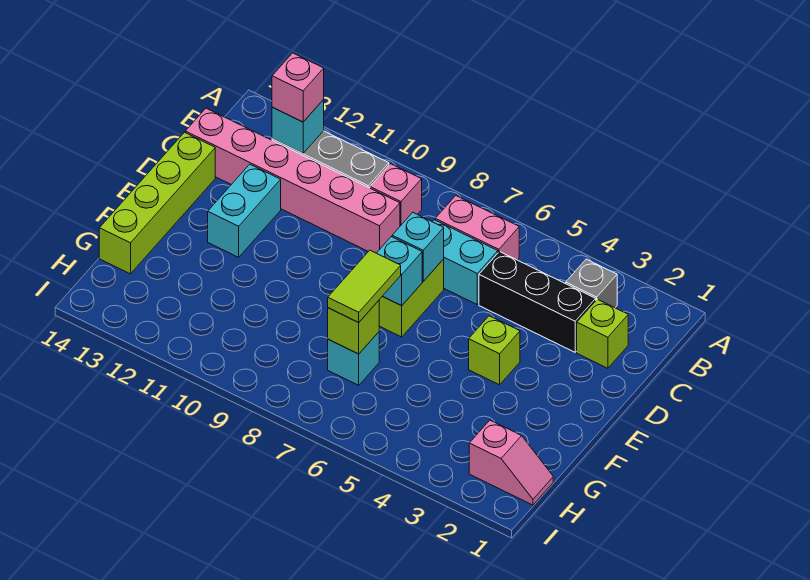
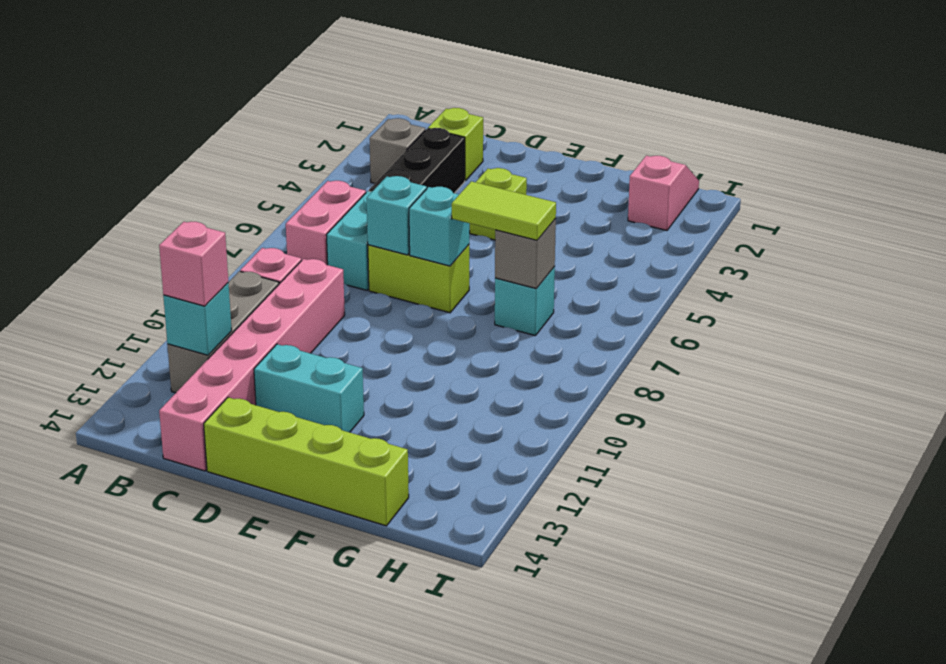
lime 1x1 brick [328,301,379,354] -> grey 1x1 brick [495,219,556,289]

